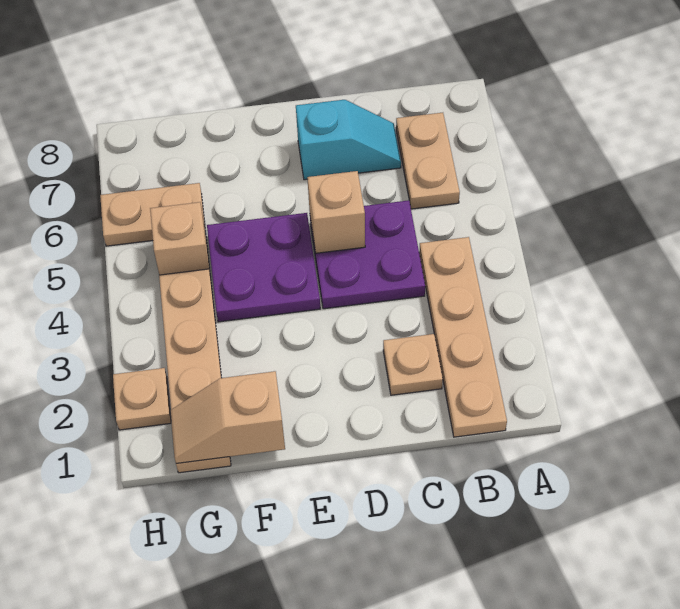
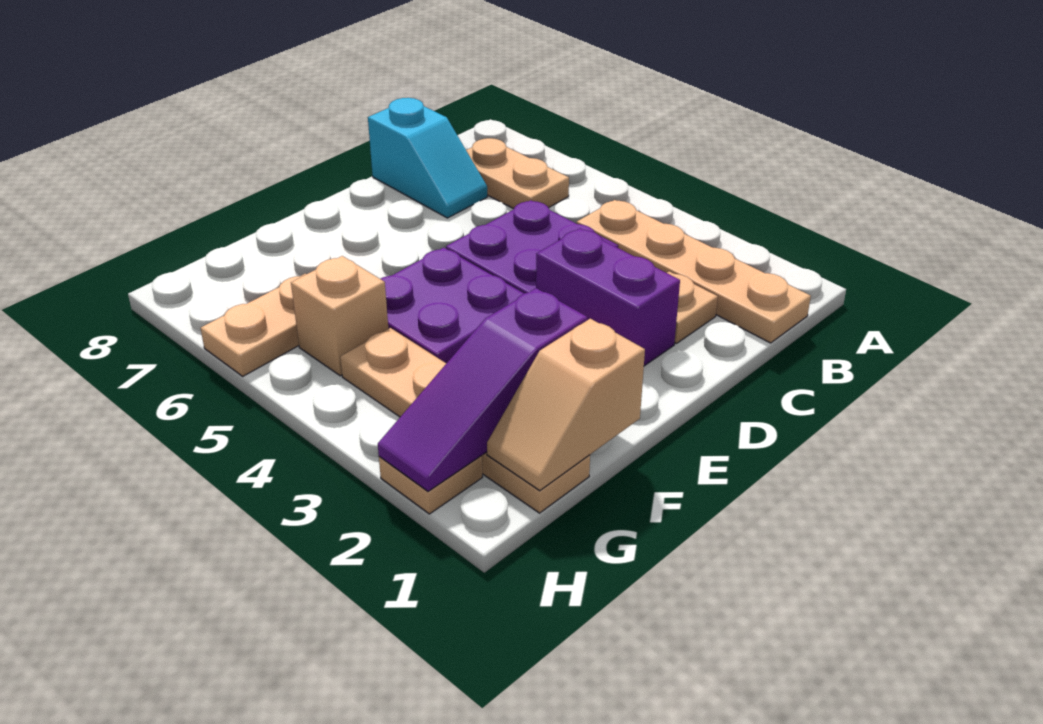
cyan 1x2 slope [296,100,401,180] -> cyan 1x2 slope turned to [368,98,487,218]
none -> purple 1x2 brick [536,229,680,366]
tan 1x1 brick [307,171,365,253] -> none
none -> purple 1x3 slope [378,288,588,491]

